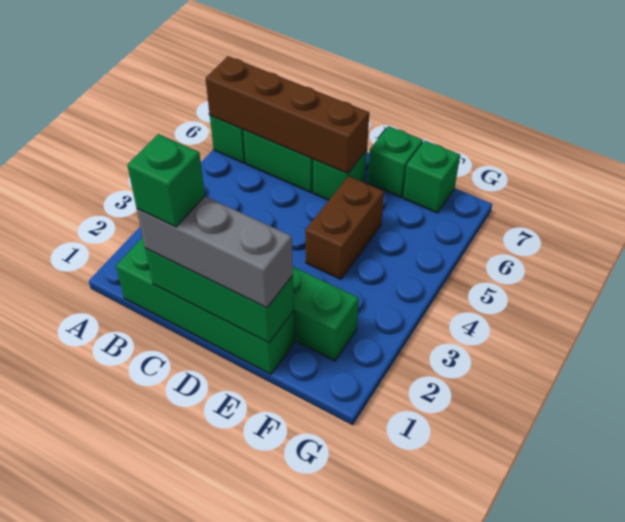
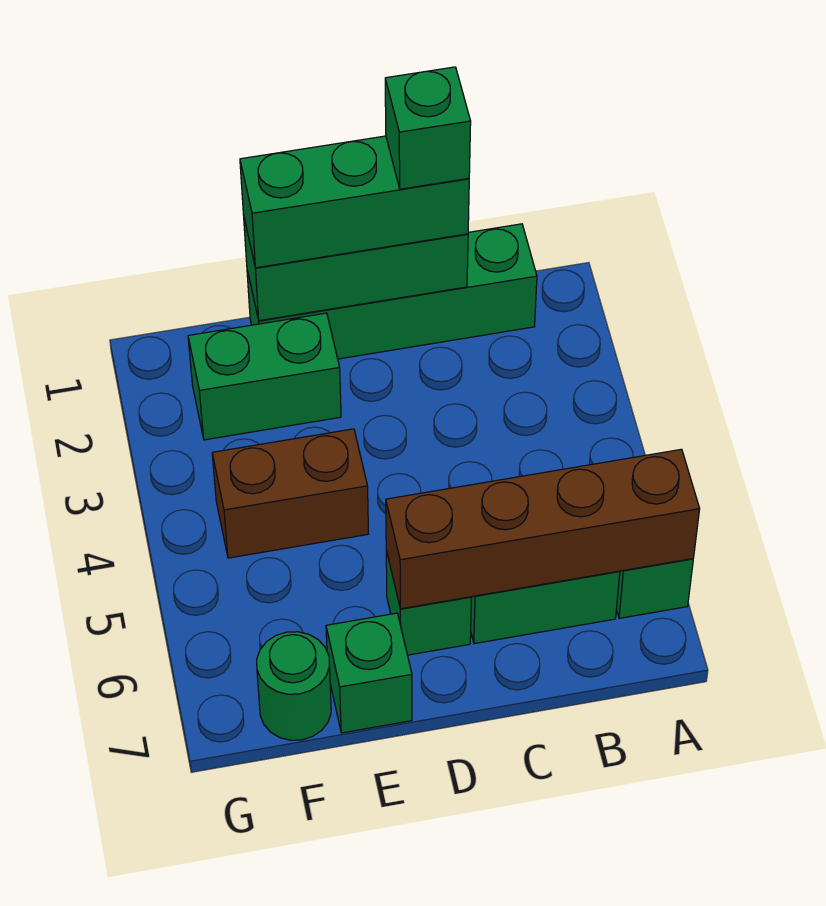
grey 1x3 brick [137,196,293,308] -> green 1x3 brick [240,136,469,268]
brown 1x2 brick [305,176,384,279] -> brown 1x2 brick turned to [212,429,368,558]
green 1x1 brick [403,141,460,213] -> green 1x1 round brick [257,632,331,740]

